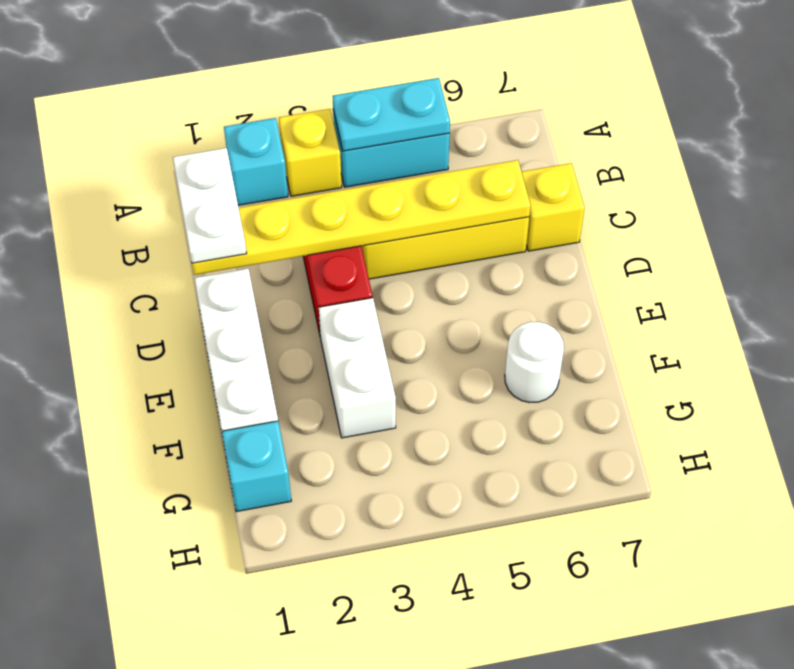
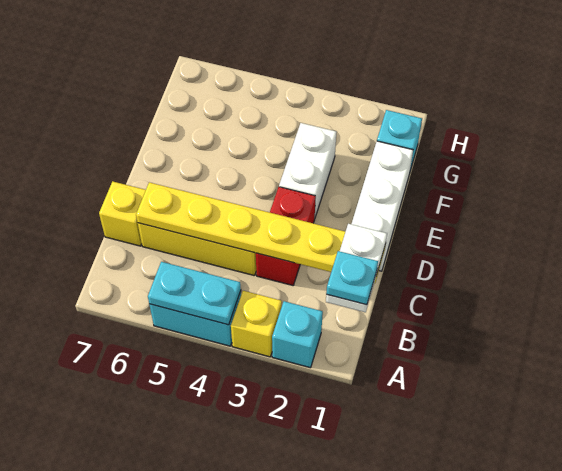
none -> cyan 1x1 plate [326,251,378,305]
white 1x1 round brick [505,322,564,402] -> none

